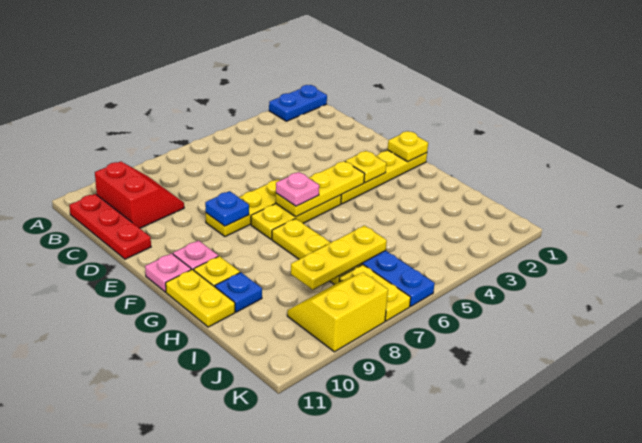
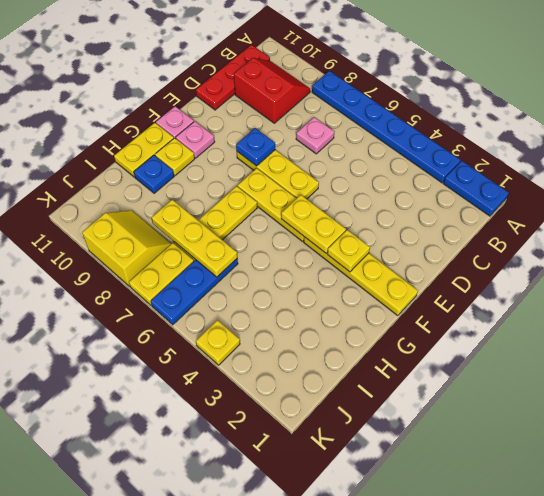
none -> blue 1x6 plate [312,71,460,183]
red 2x2 slope [95,161,184,228] -> red 2x2 slope turned to [234,58,310,123]
yellow 1x1 plate [388,131,428,162] -> yellow 1x1 plate moved to [196,320,240,365]
yellow 1x3 plate [276,161,365,217] -> yellow 1x2 plate [281,195,346,253]
pink 1x1 plate [276,172,319,206] -> pink 1x1 plate moved to [296,117,334,154]

